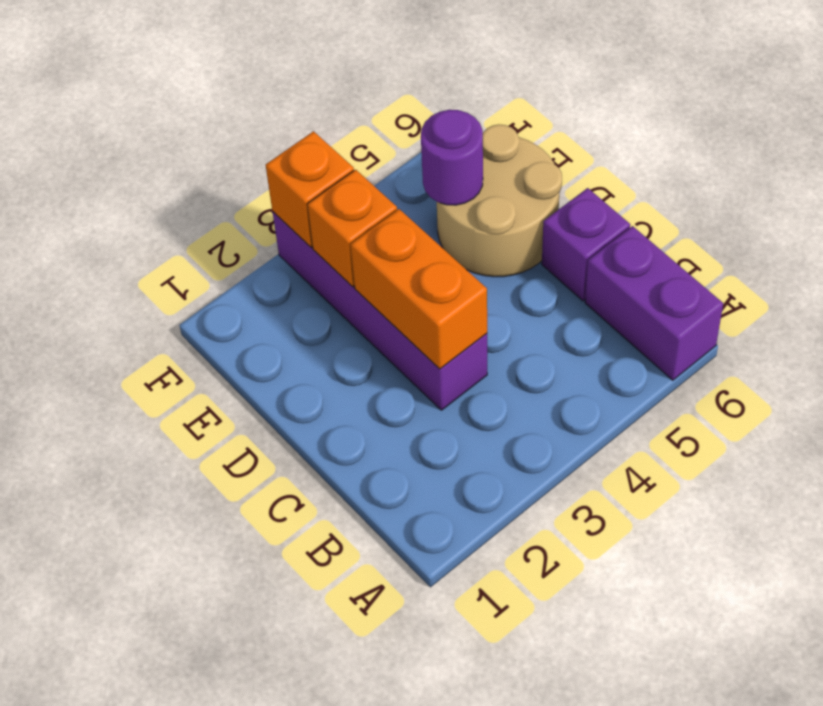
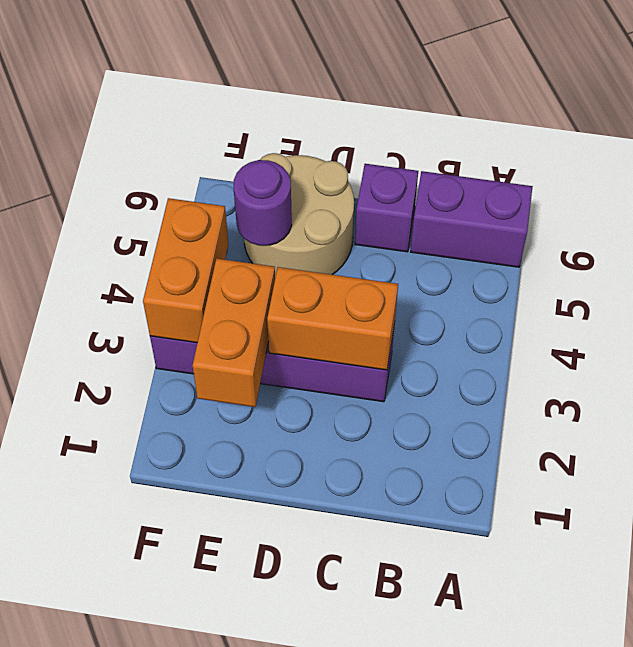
orange 1x1 brick [307,170,397,287] -> orange 1x2 brick [193,259,275,407]
orange 1x1 brick [266,131,354,247] -> orange 1x2 brick [143,198,228,343]

